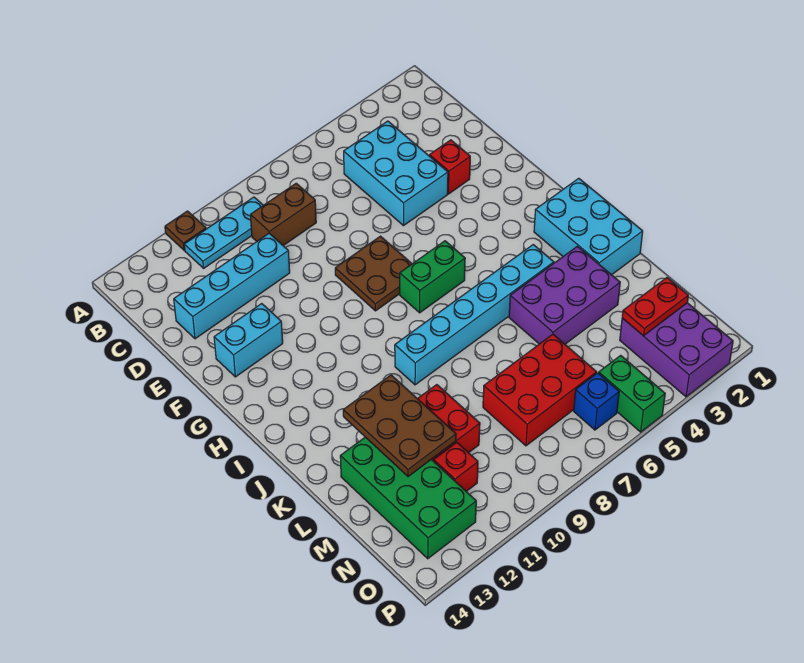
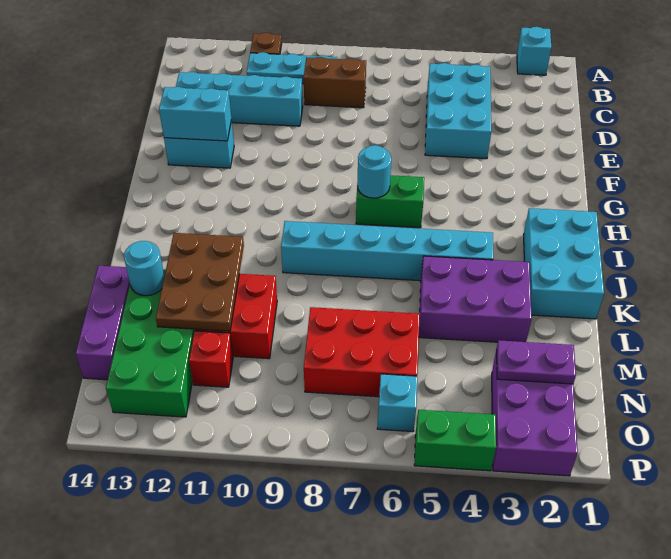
none -> cyan 1x1 brick [517,27,551,75]
red 1x1 brick [429,140,470,194] -> none
brown 2x2 plate [335,236,412,311] -> none
none -> cyan 1x2 brick [159,87,231,141]
none -> cyan 1x1 round brick [357,145,391,198]
none -> cyan 1x1 round brick [124,241,164,296]
none -> purple 1x3 brick [76,266,130,380]
red 1x2 plate [622,278,688,336] -> purple 1x2 plate [497,340,576,384]
green 1x2 brick [599,355,665,432] -> green 1x2 brick turned to [414,410,496,471]
blue 1x1 brick [574,373,619,430] -> cyan 1x1 brick [377,374,417,432]

